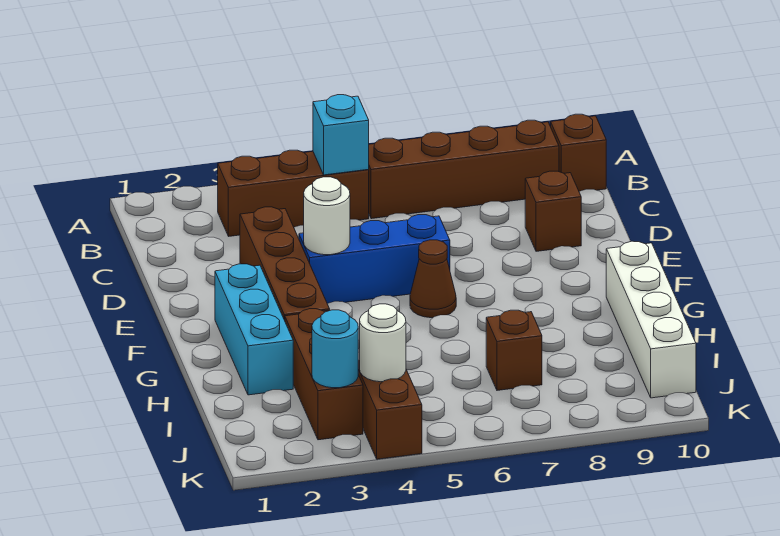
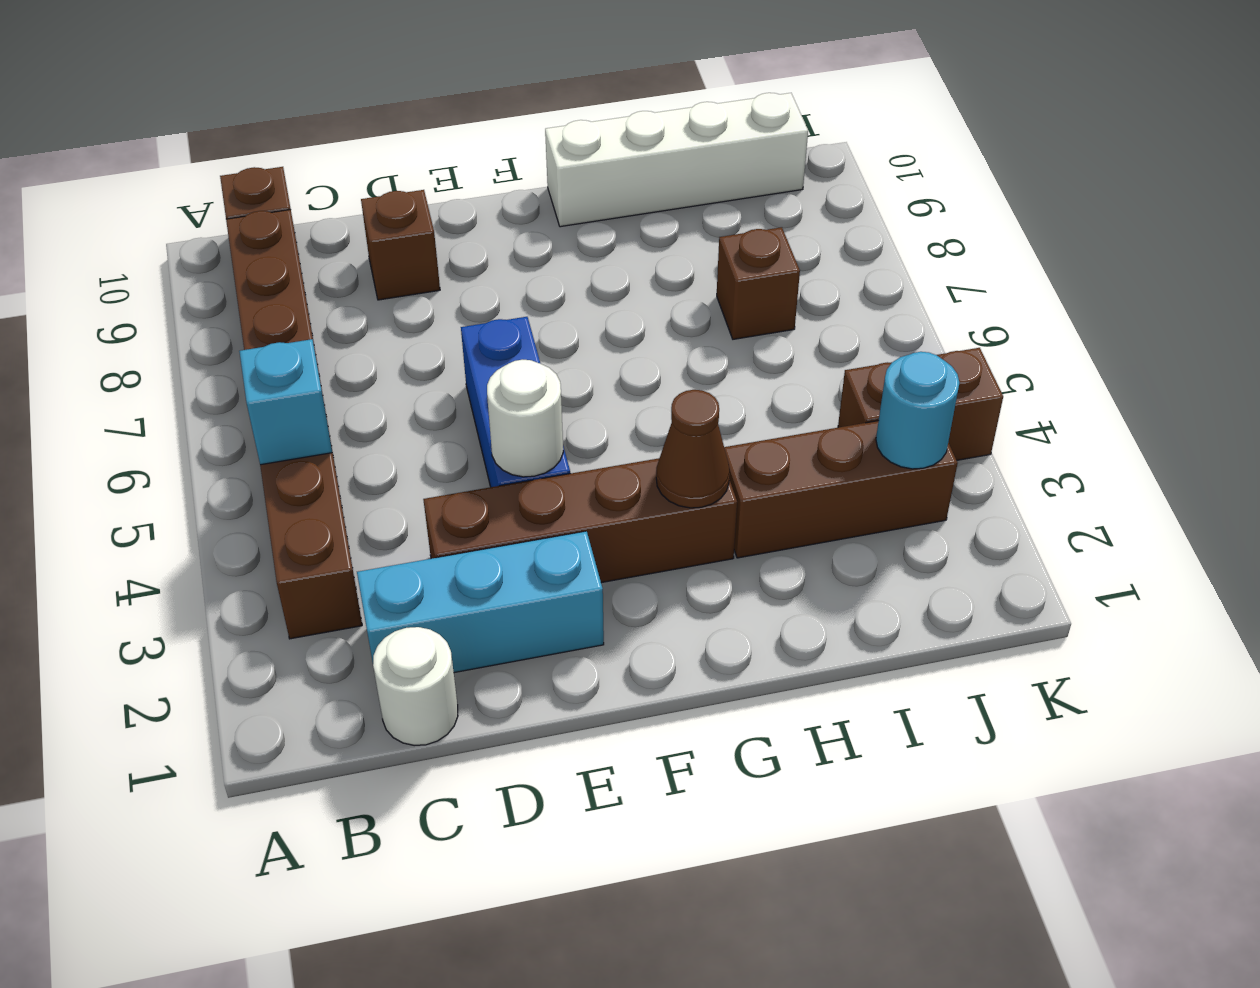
cyan 1x3 brick [215,264,293,395] -> cyan 1x3 brick moved to [357,531,604,673]
brown 1x1 cone [410,240,456,318] -> brown 1x1 cone moved to [656,390,730,508]
white 1x1 round brick [360,304,406,382] -> white 1x1 round brick moved to [373,627,458,746]

